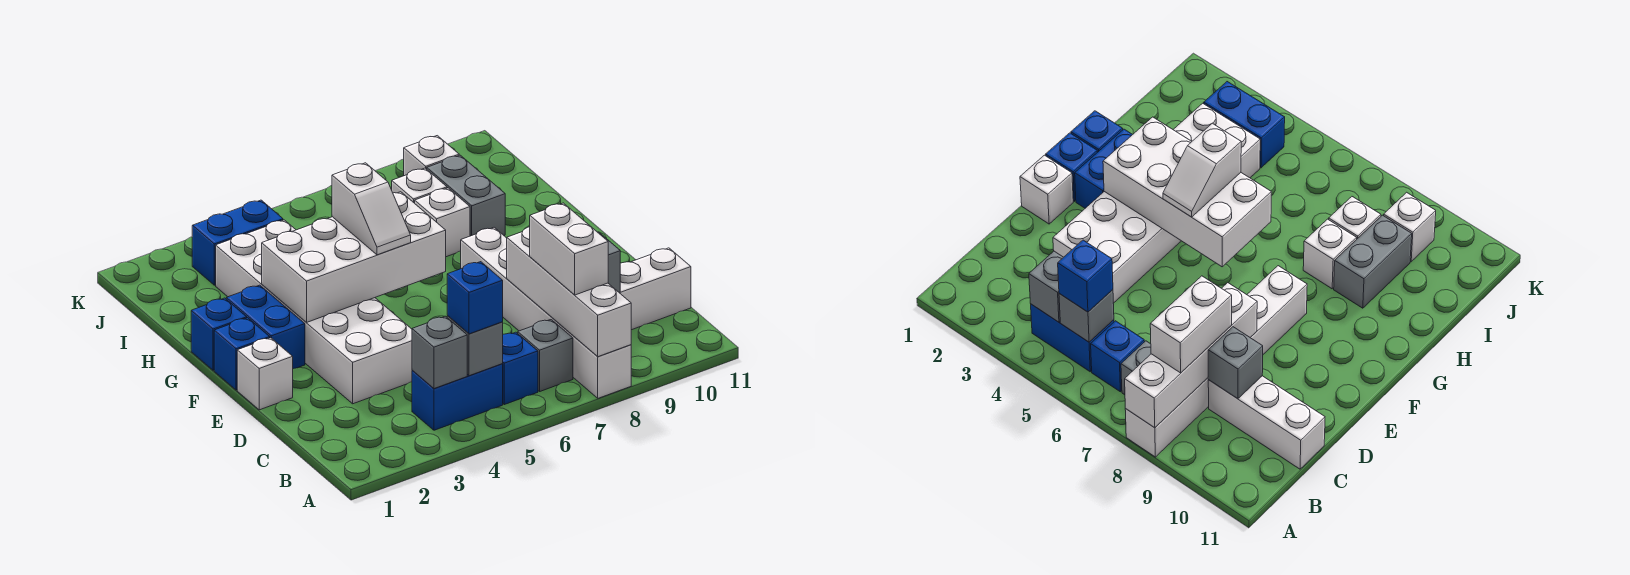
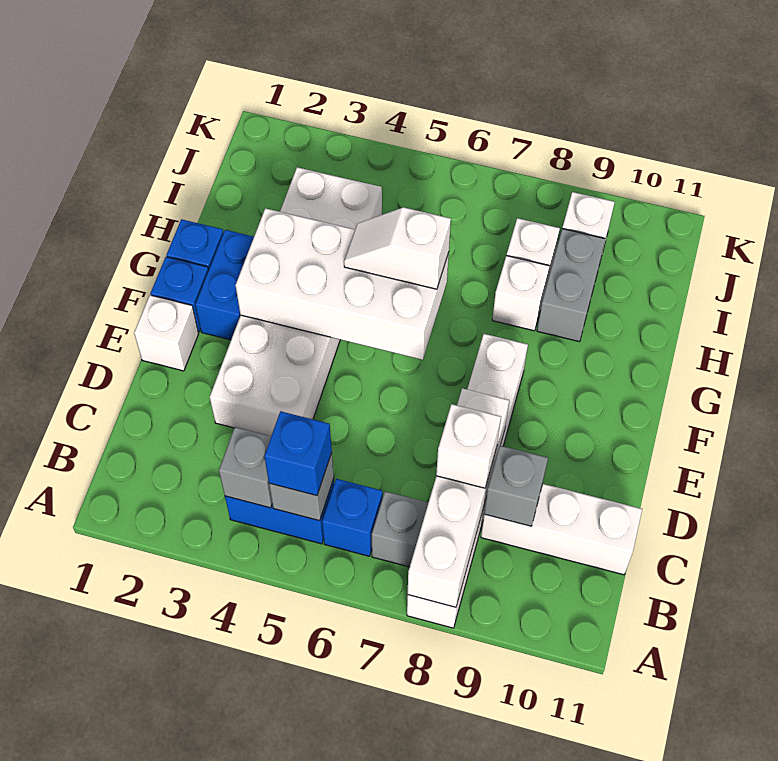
white 1x2 brick [530,203,608,295] -> white 1x1 brick [436,404,501,488]
white 1x2 slope [332,163,411,255] -> white 1x2 slope turned to [344,207,451,289]
blue 1x2 brick [192,200,283,285] -> none

